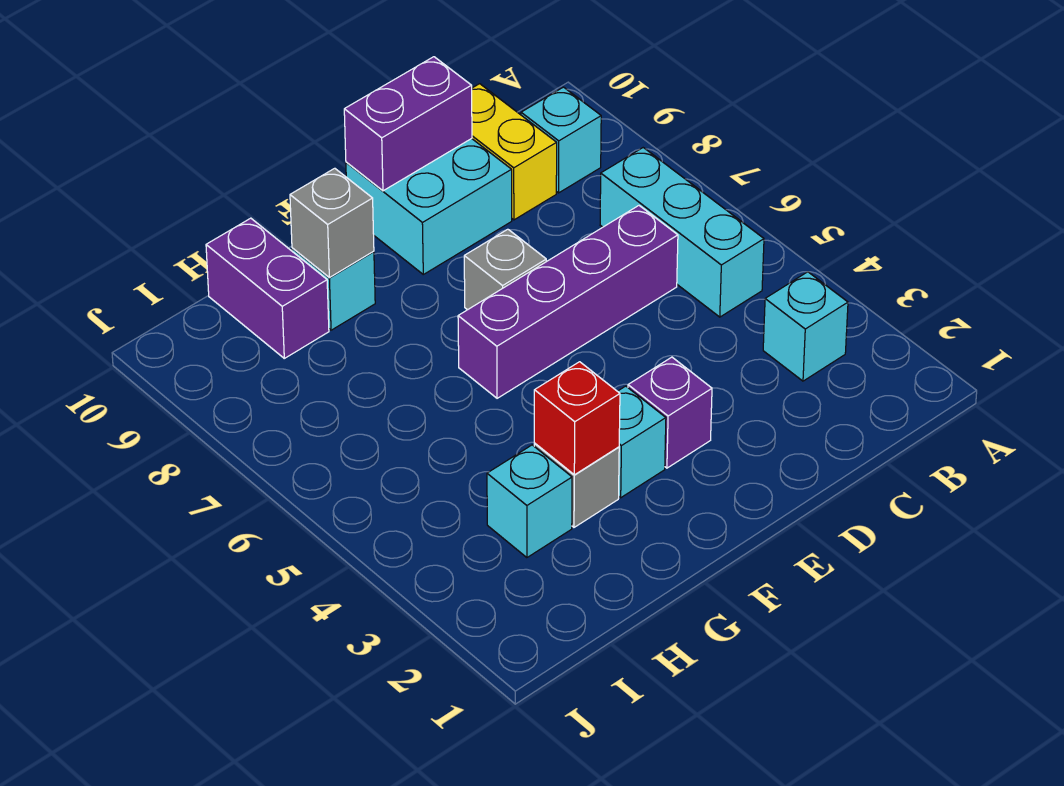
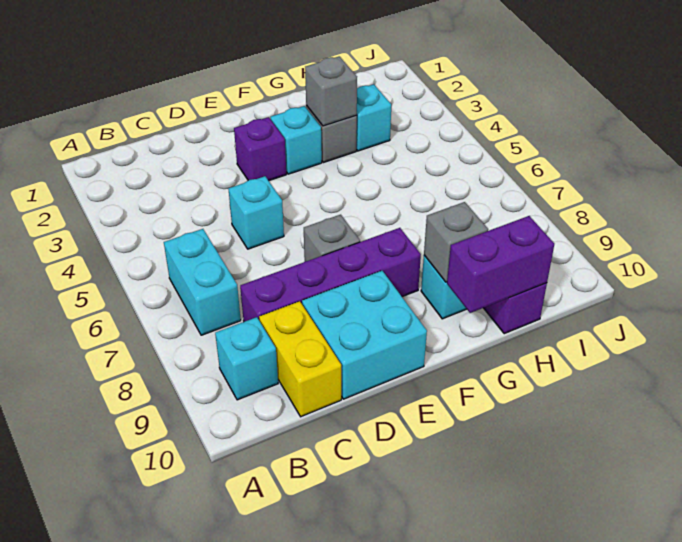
cyan 1x1 brick [763,272,848,381] -> cyan 1x1 brick moved to [228,176,284,249]
cyan 1x3 brick [600,148,764,317] -> cyan 1x2 brick [164,229,241,335]
purple 1x4 brick [458,206,678,398] -> purple 1x4 brick moved to [240,228,421,322]
purple 1x2 brick [344,57,472,191] -> purple 1x2 brick moved to [447,216,554,313]
red 1x1 brick [534,362,620,475] -> grey 1x1 brick [305,56,357,126]

